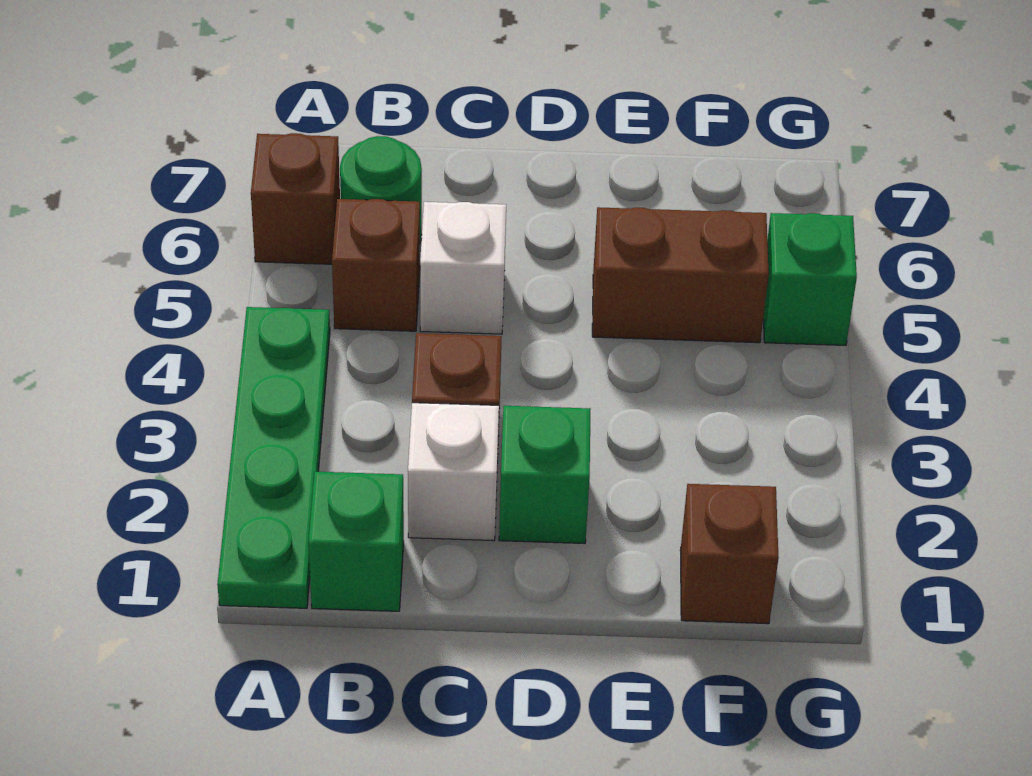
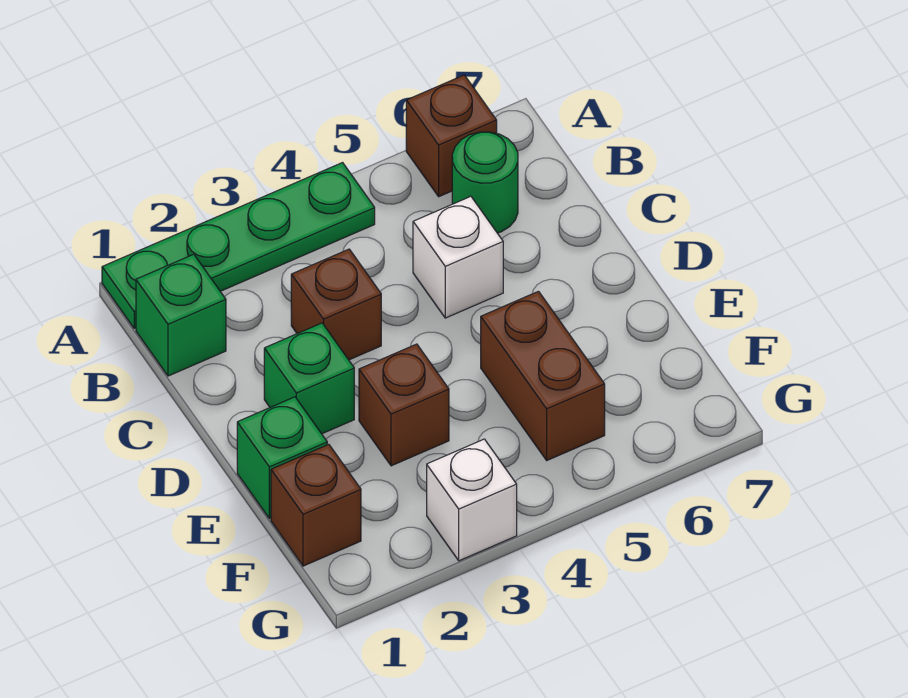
brown 1x1 brick [332,199,420,331] -> brown 1x1 brick moved to [359,344,449,466]
white 1x1 brick [408,403,499,541] -> white 1x1 brick moved to [427,439,517,561]
green 1x1 brick [763,213,857,345] -> green 1x1 brick moved to [237,397,327,519]

